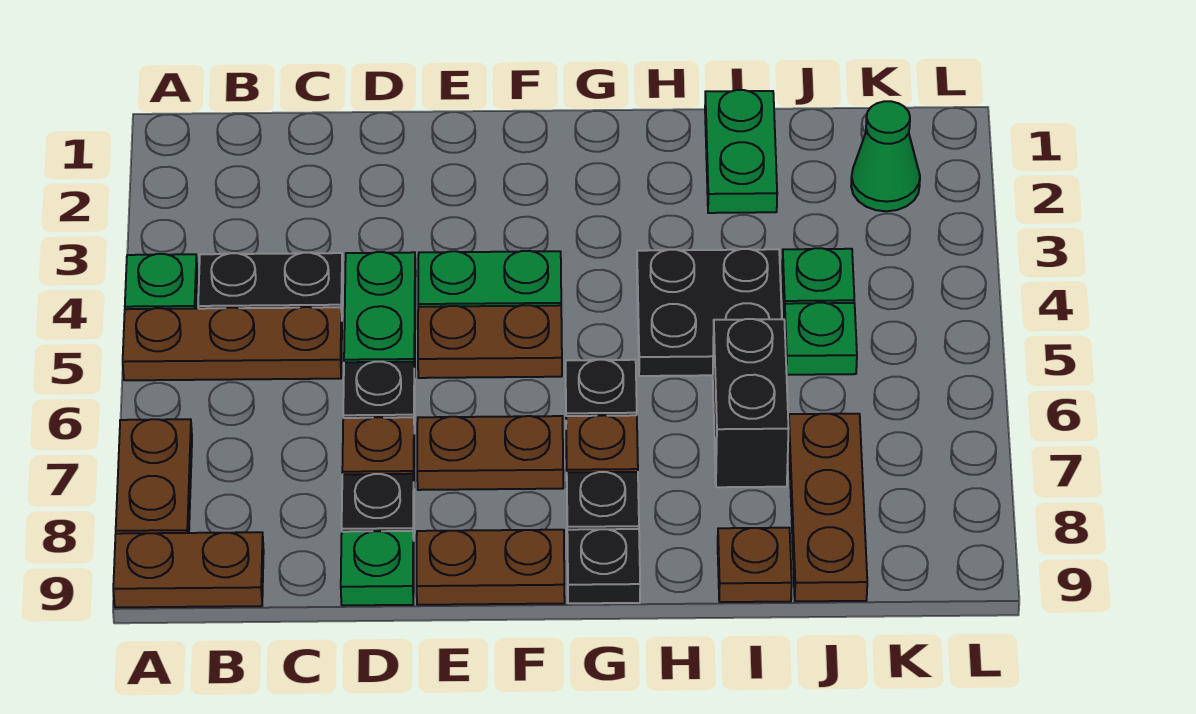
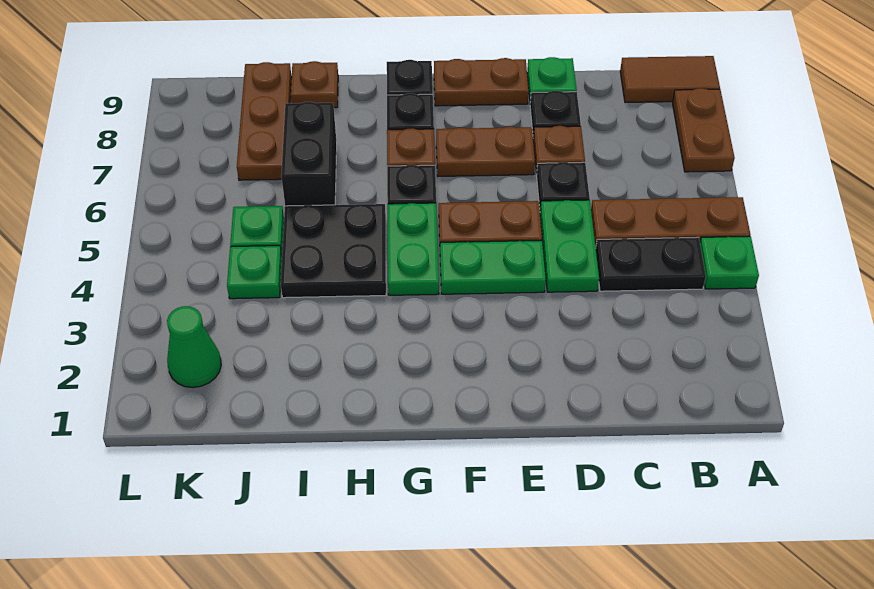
brown 1x2 plate [113,532,264,607] -> brown 1x2 tile [620,56,720,102]
green 1x2 plate [705,90,777,213] -> green 1x2 plate moved to [388,203,439,295]

